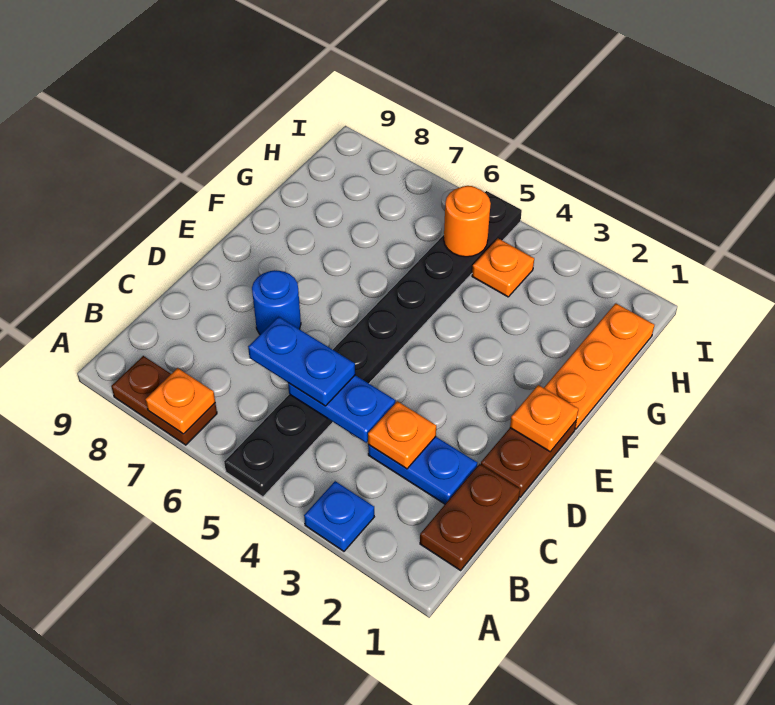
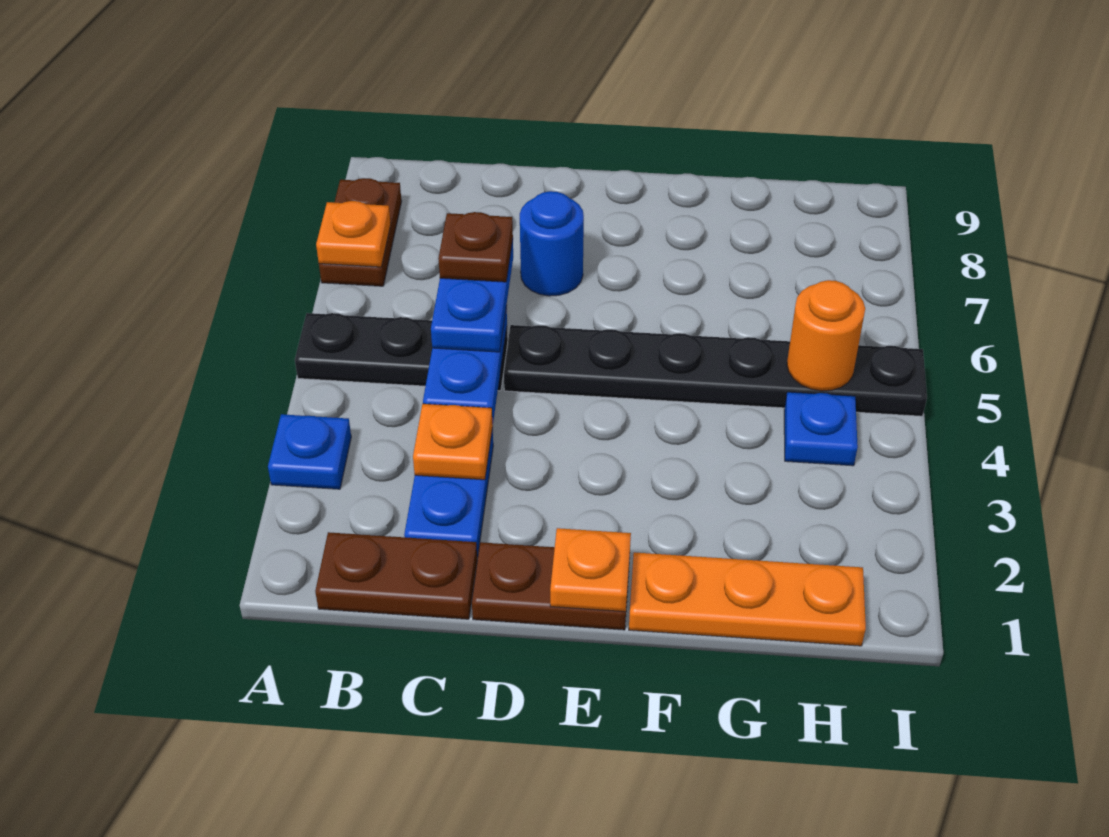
none -> brown 1x1 plate [438,212,513,282]
orange 1x1 plate [472,239,534,297] -> blue 1x1 plate [784,392,858,466]

